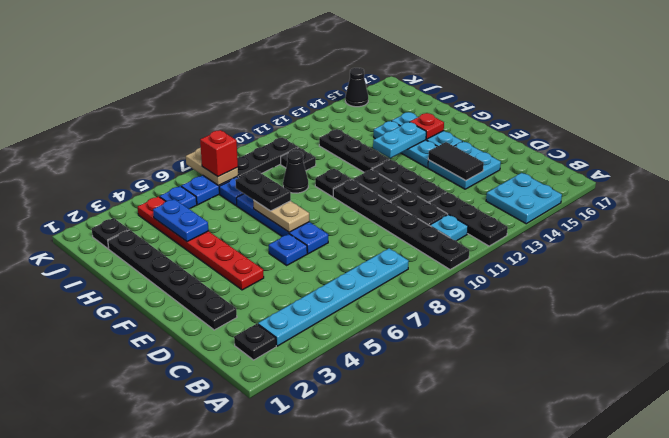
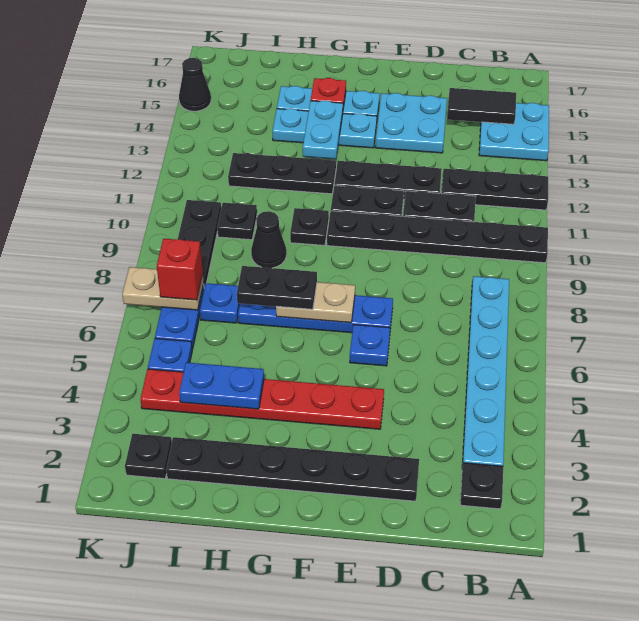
cyan 1x1 plate [430,215,468,241] -> none
black 1x2 tile [428,142,484,181] -> black 1x2 tile moved to [447,88,516,124]

